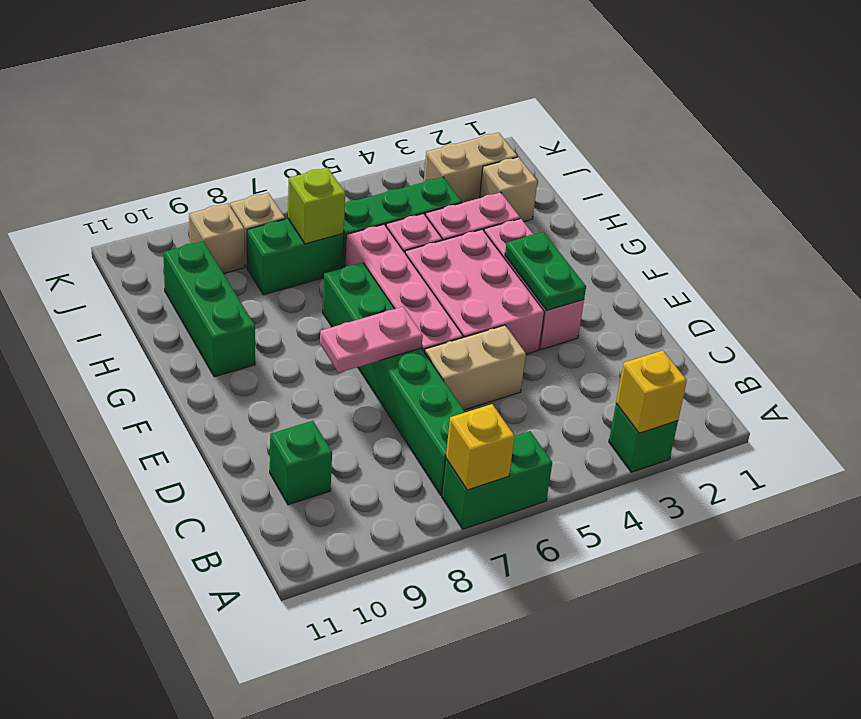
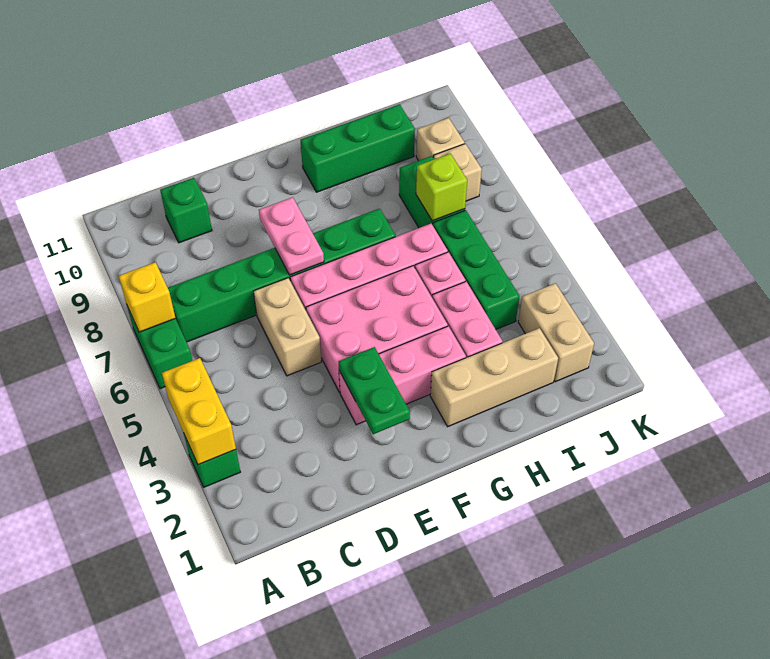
yellow 1x1 brick [616,350,687,433] -> yellow 1x2 brick [162,358,236,465]
green 1x2 plate [505,232,586,310] -> green 1x2 plate turned to [339,347,410,434]
tan 1x1 brick [480,157,537,222] -> tan 1x3 brick [430,328,558,427]

